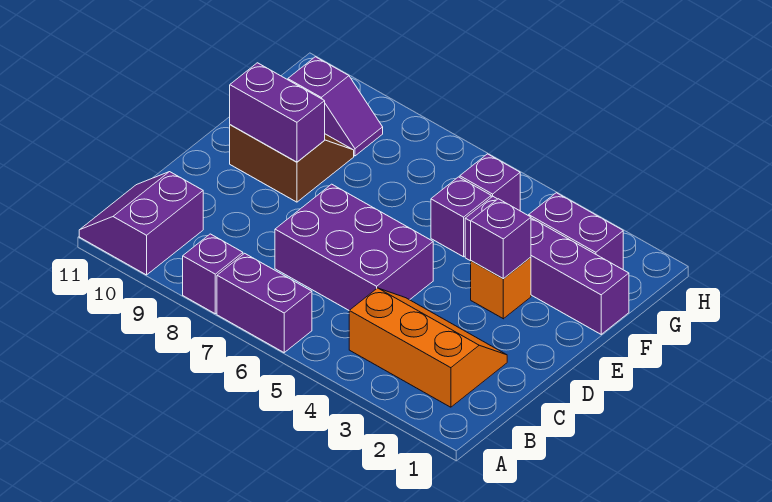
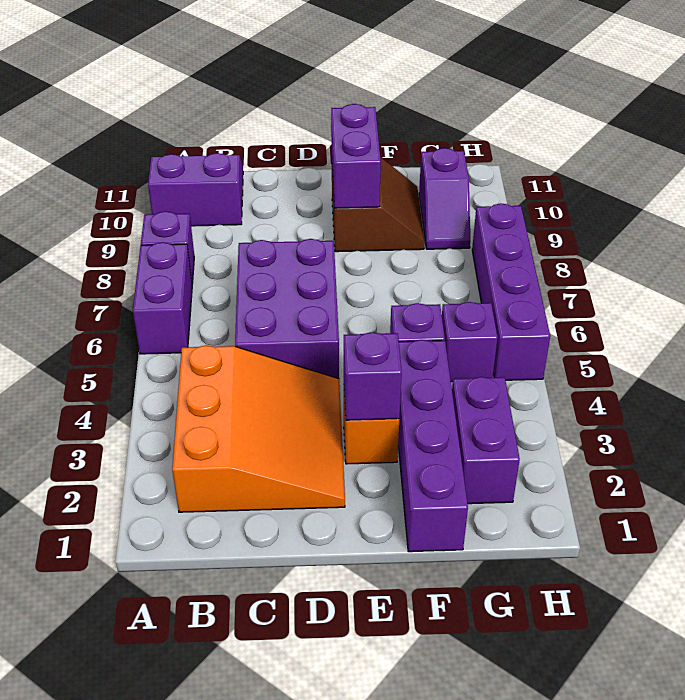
orange 2x3 slope [349,288,507,407] -> orange 3x3 slope [172,345,345,512]
none -> purple 1x4 brick [472,203,550,380]

